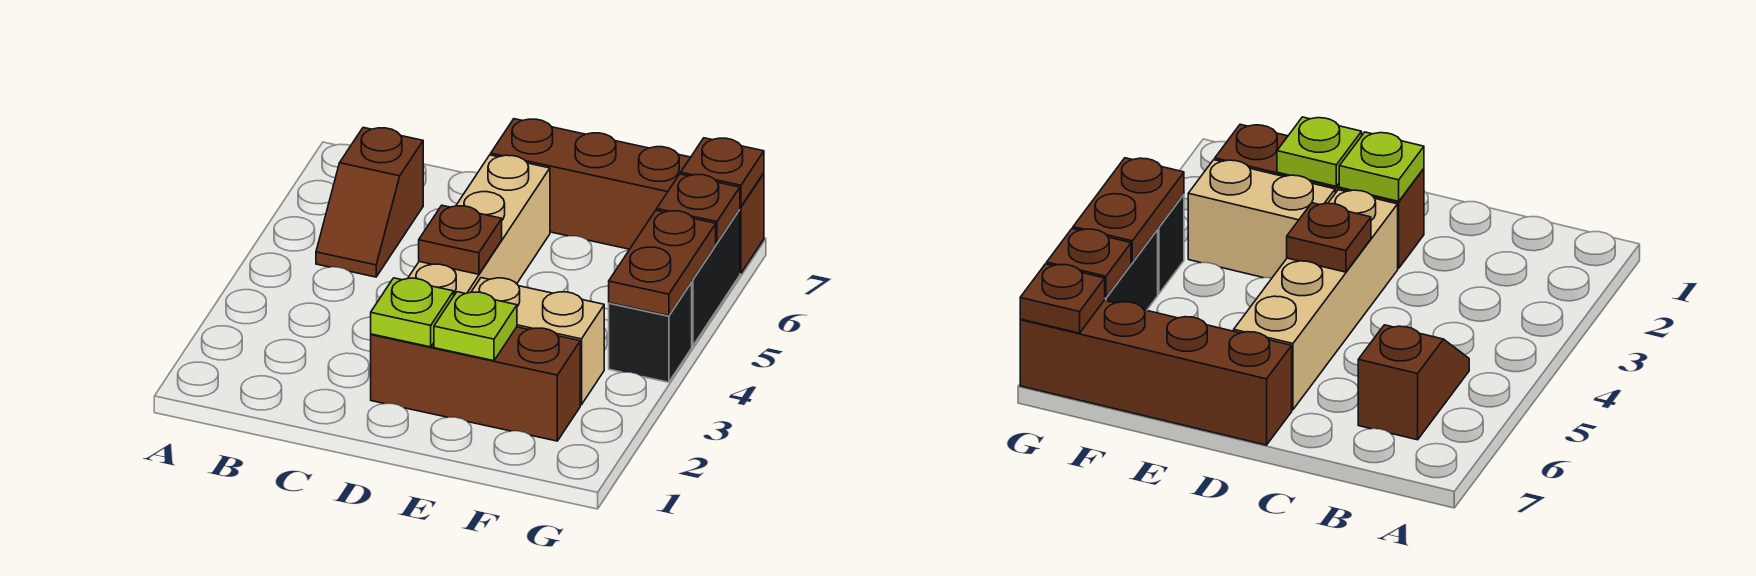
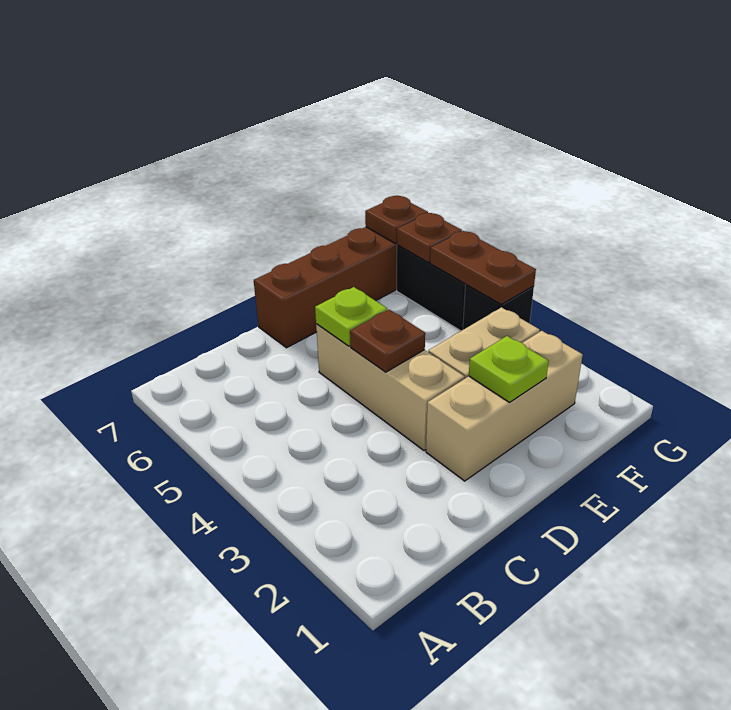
brown 1x2 slope [316,127,423,277] -> none
brown 1x3 brick [371,327,580,441] -> tan 1x3 brick [426,331,583,481]
lime 1x1 plate [371,278,454,347] -> lime 1x1 plate moved to [315,287,387,346]
tan 1x4 brick [408,155,550,295] -> tan 1x3 brick [316,324,465,451]

